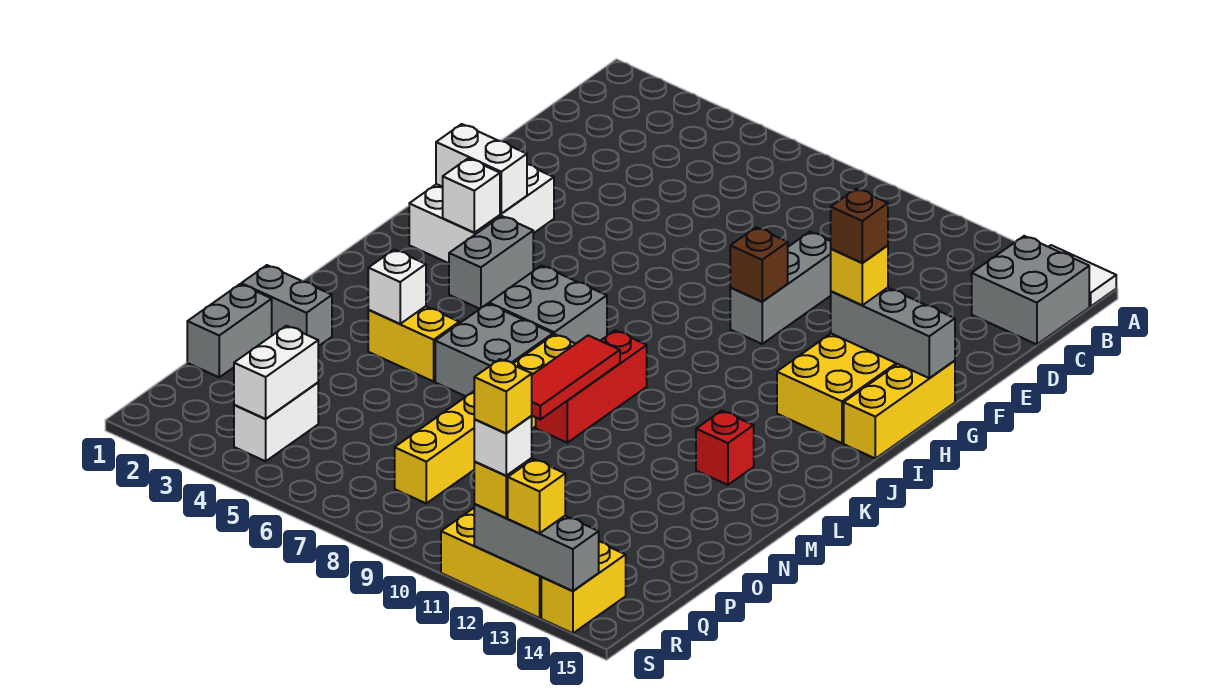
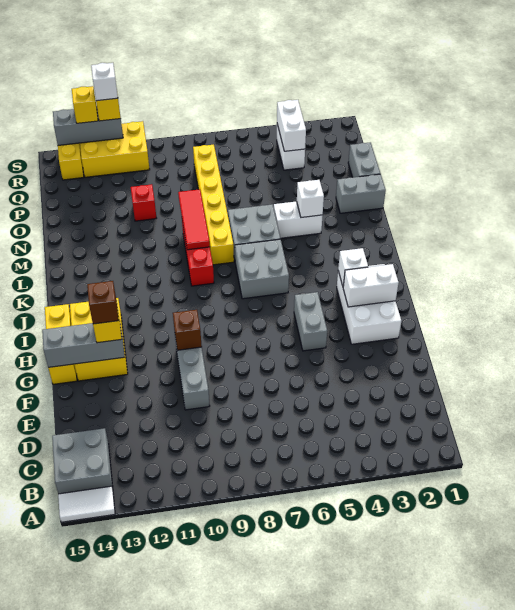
grey 1x2 brick [449,216,533,309] -> grey 1x2 brick moved to [294,292,327,351]
red 1x1 brick [696,411,754,485] -> red 1x1 brick moved to [131,184,156,221]
yellow 1x2 brick [368,306,459,382] -> white 1x2 brick [274,201,323,238]
yellow 1x1 brick [474,359,532,433] -> none

